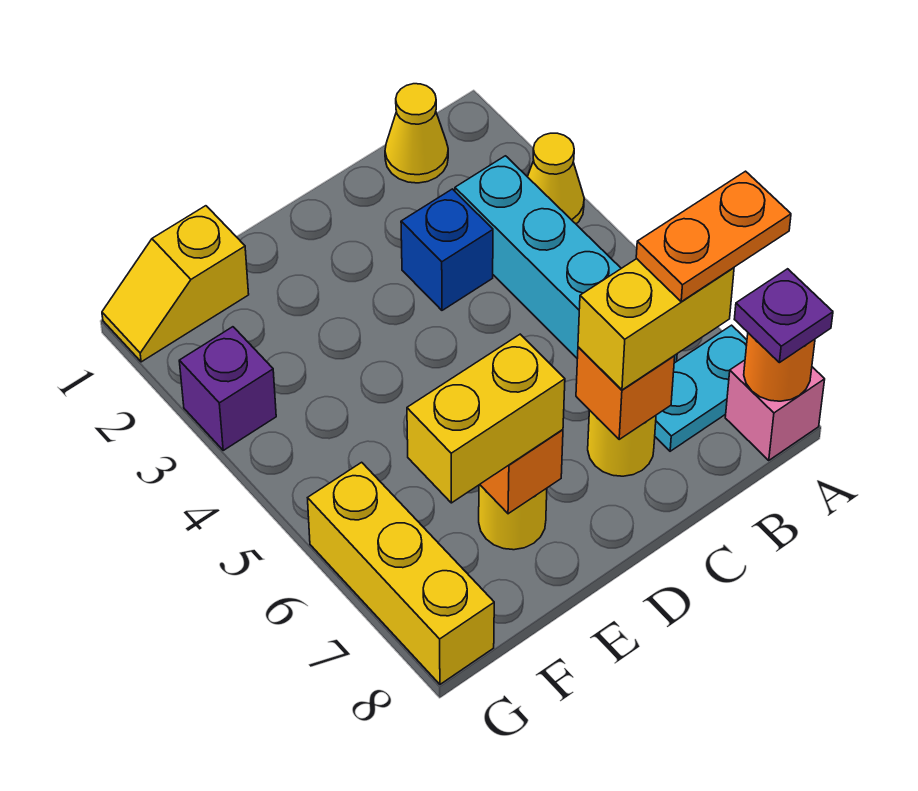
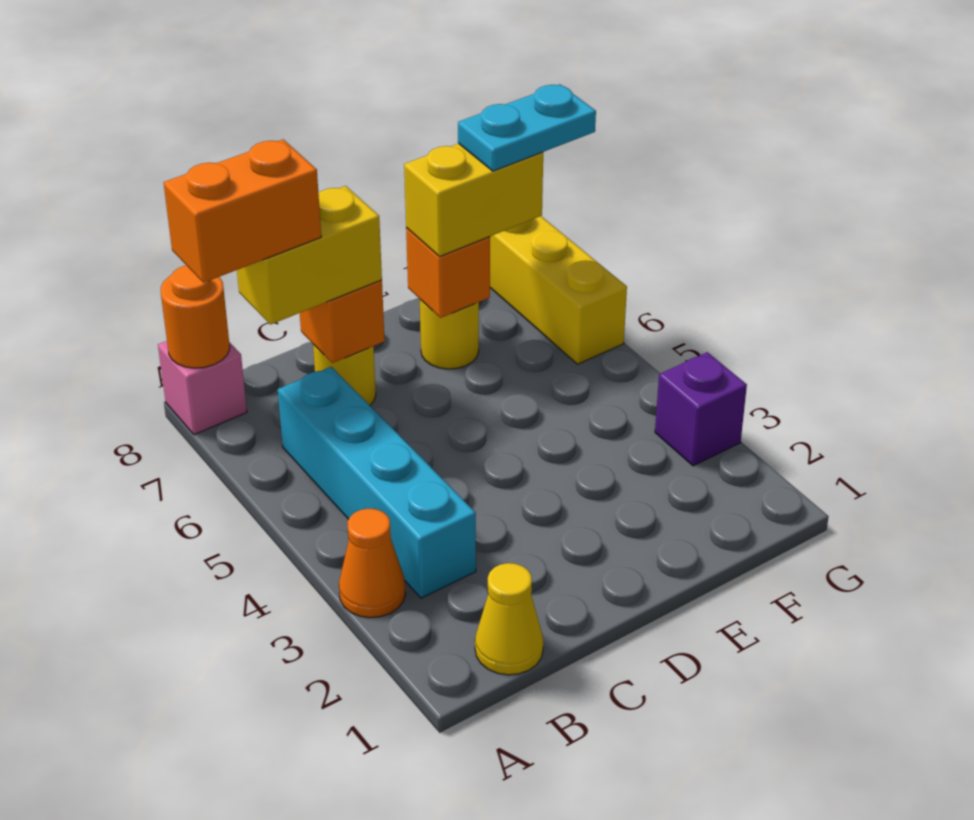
yellow 1x1 cone [528,133,584,224] -> orange 1x1 cone [339,509,405,618]
cyan 1x2 plate [655,325,747,451] -> cyan 1x2 plate moved to [458,84,596,171]
orange 1x2 plate [636,171,791,302] -> orange 1x2 brick [164,139,321,283]
purple 1x1 plate [734,269,833,363] -> none
blue 1x1 brick [401,189,493,310] -> none
yellow 1x2 slope [102,206,249,362] -> none

